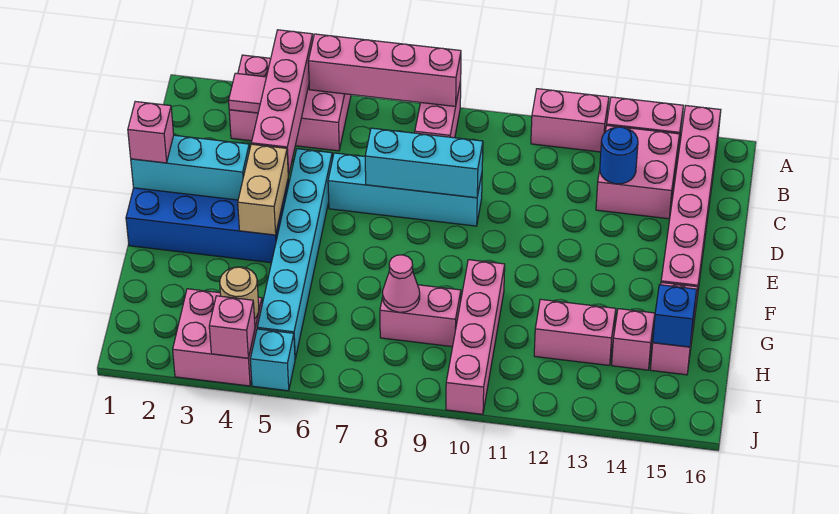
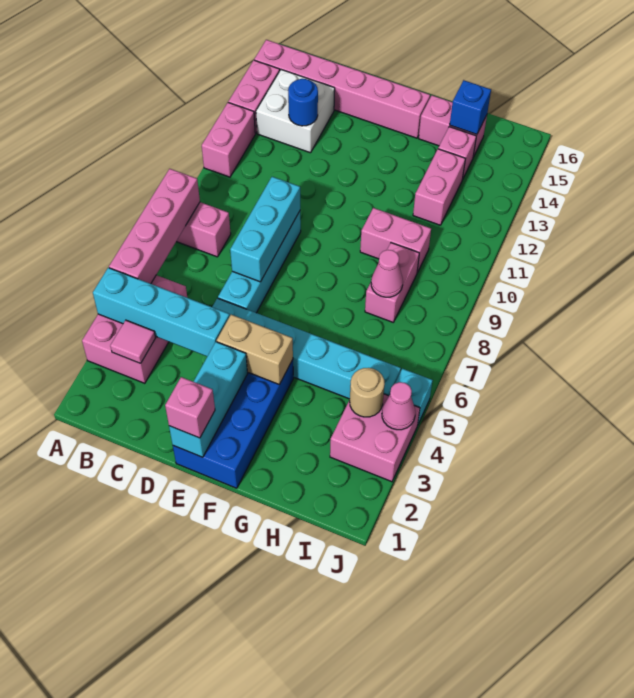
pink 1x4 brick [251,30,313,175] -> cyan 1x4 brick [93,268,230,356]
pink 2x2 brick [596,125,680,219] -> white 2x2 brick [256,70,335,153]
pink 1x4 brick [446,260,505,414] -> pink 1x2 brick [360,208,431,273]
pink 1x1 brick [209,296,255,358] -> pink 1x1 cone [382,382,415,430]

